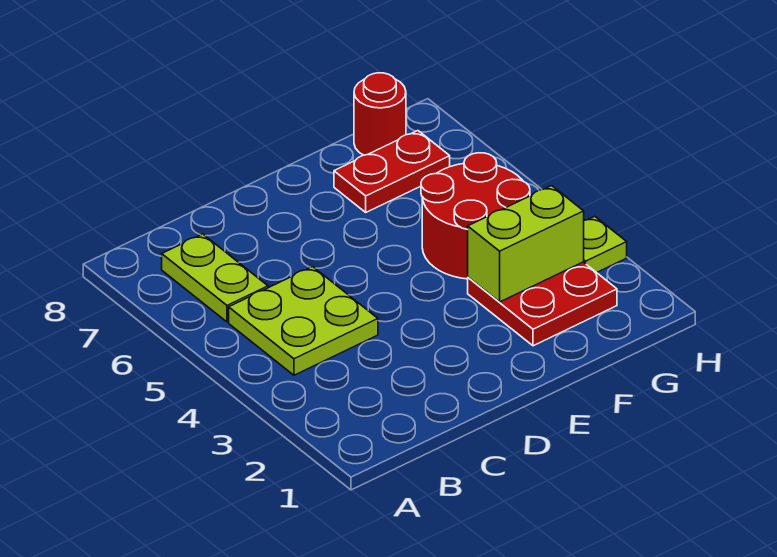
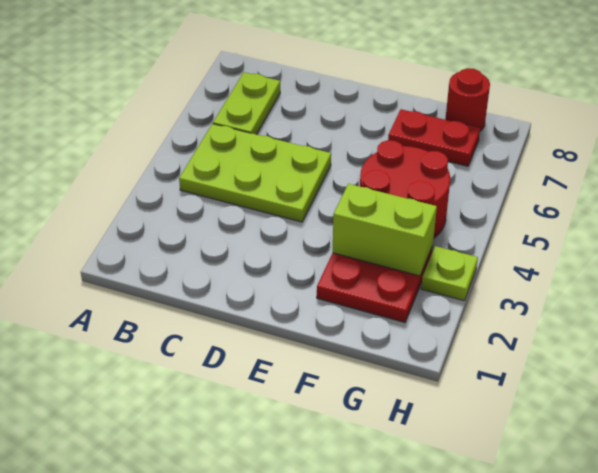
lime 2x2 plate [229,267,378,375] -> lime 2x3 plate [179,124,331,222]

